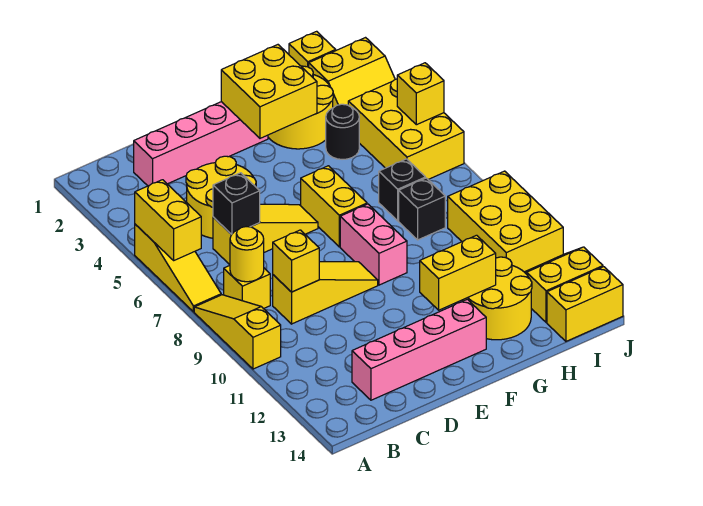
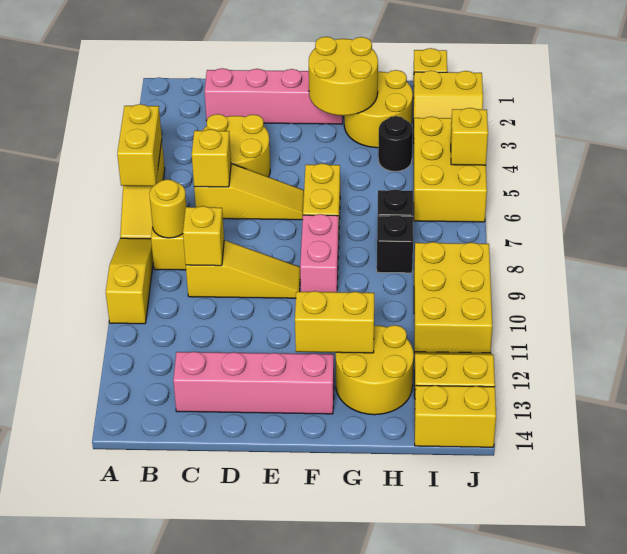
black 1x1 brick [213,173,260,234] -> yellow 1x1 brick [192,129,231,187]
yellow 2x2 brick [221,45,317,138] -> yellow 2x2 round brick [309,37,378,116]

